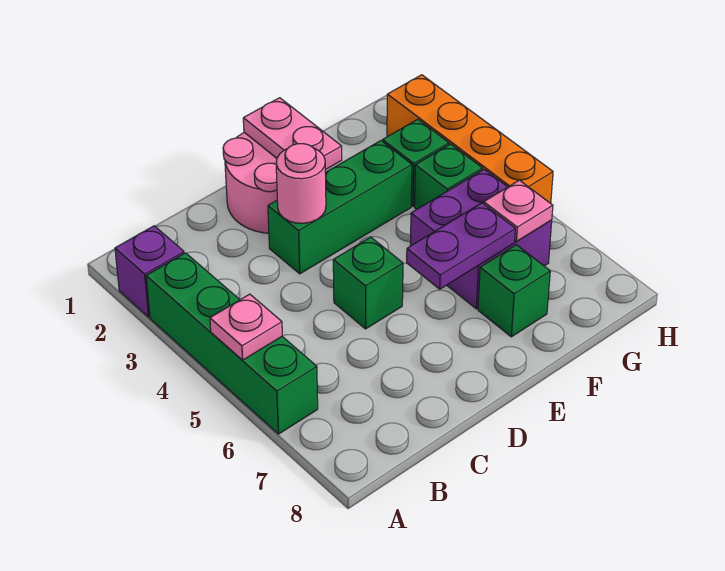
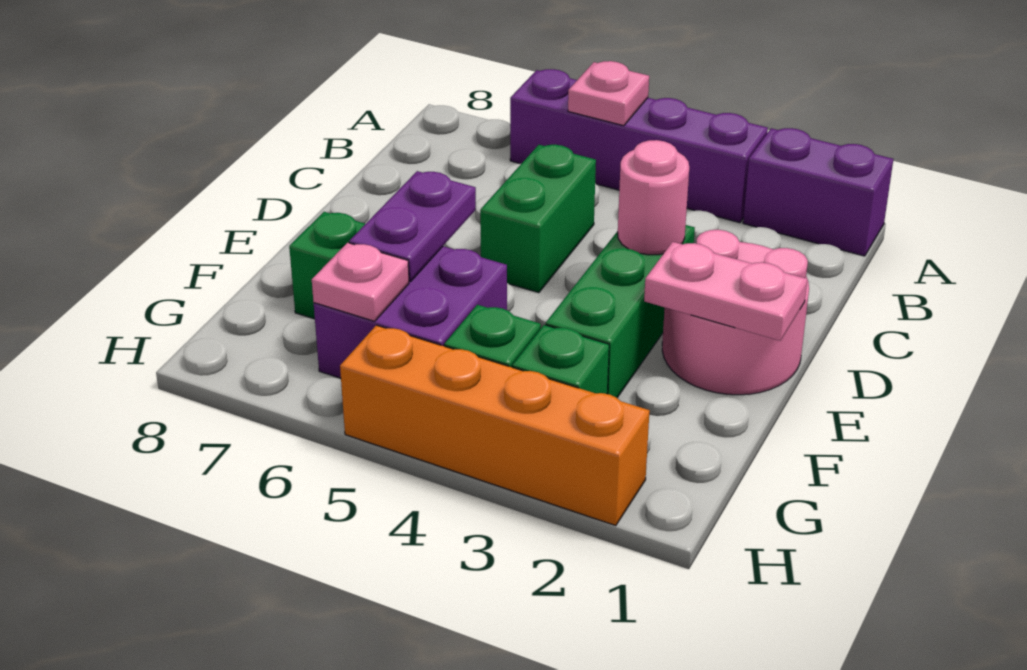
purple 1x1 brick [115,226,184,317] -> purple 1x2 brick [743,128,893,256]
green 1x4 brick [146,253,318,434] -> purple 1x4 brick [510,69,768,223]
green 1x1 brick [333,237,403,329] -> green 1x2 brick [480,145,596,293]

